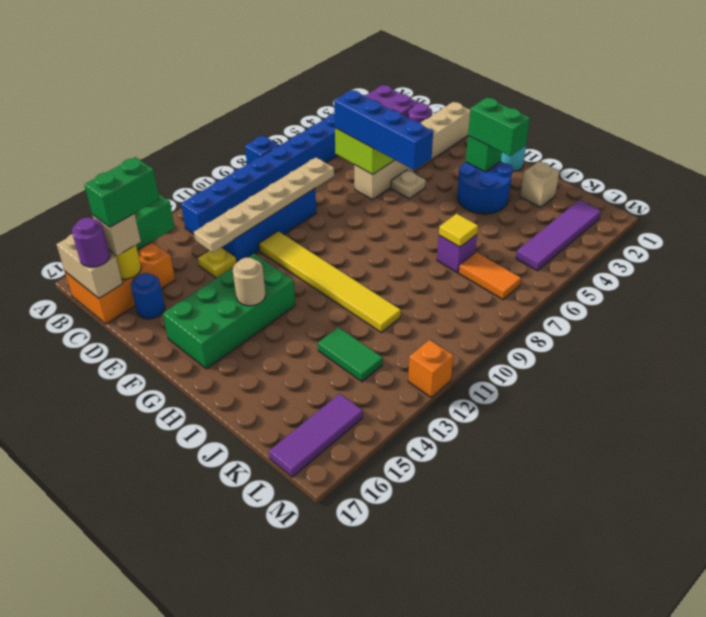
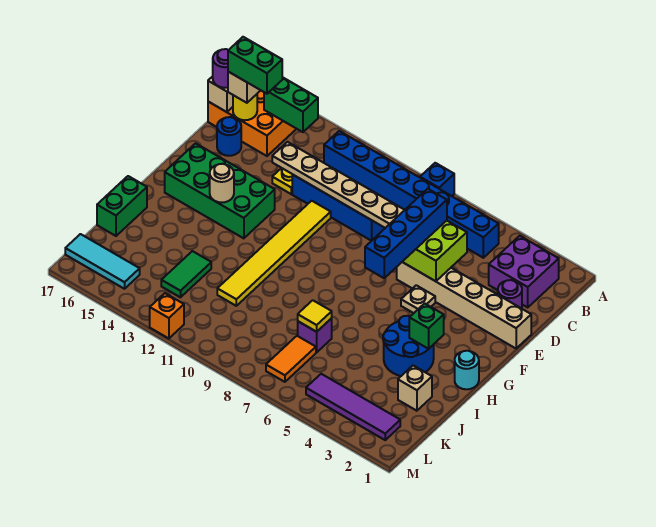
green 1x2 brick [468,98,530,156] -> green 1x2 brick moved to [97,176,147,236]
purple 1x3 tile [269,394,363,477] -> cyan 1x3 tile [65,234,140,289]

